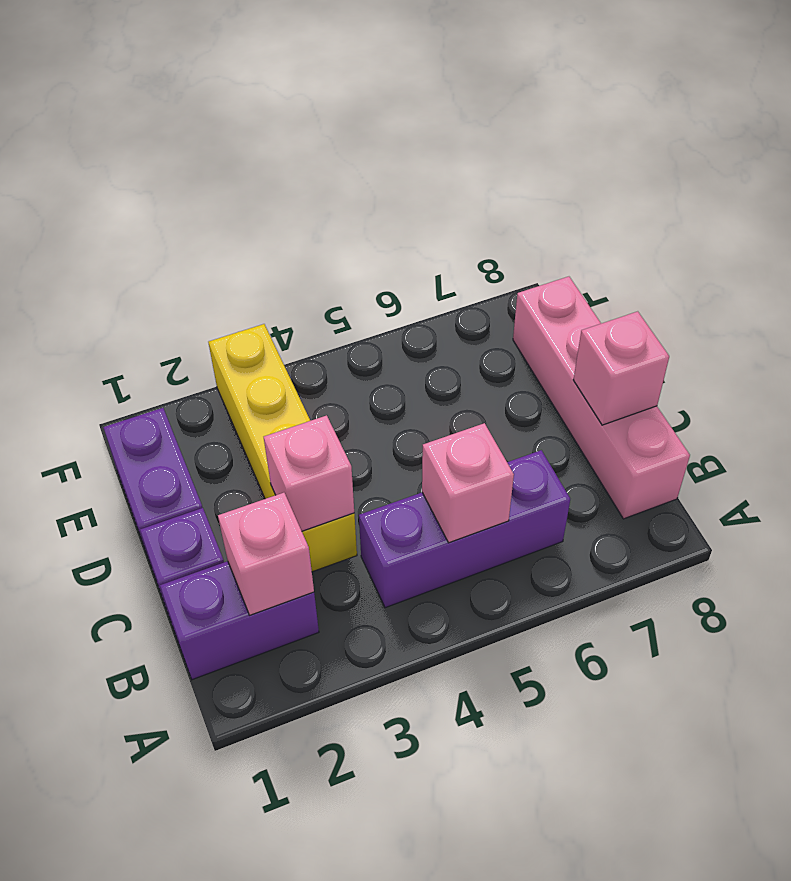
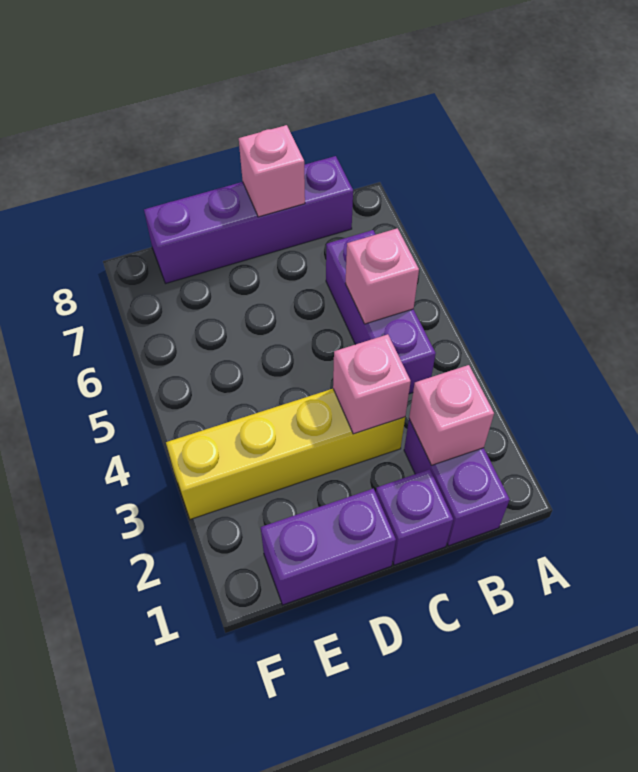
pink 1x4 brick [513,277,690,519] -> purple 1x4 brick [144,156,353,283]

